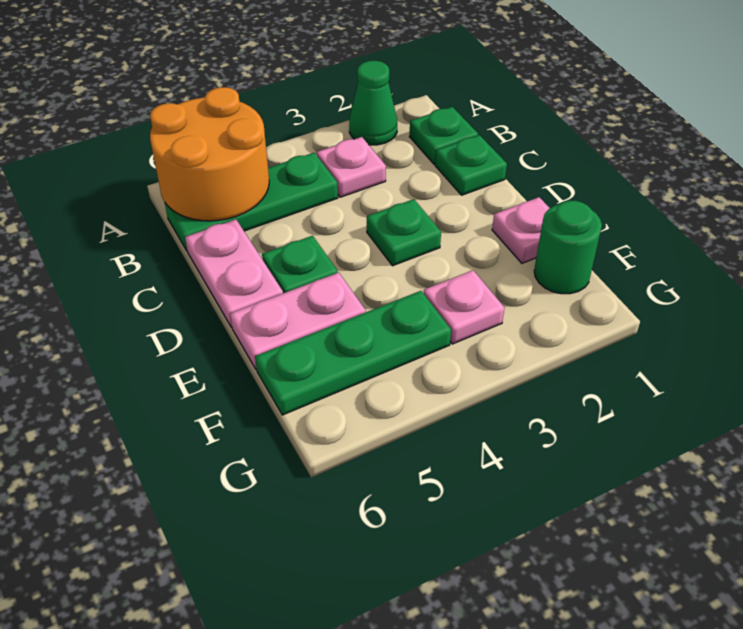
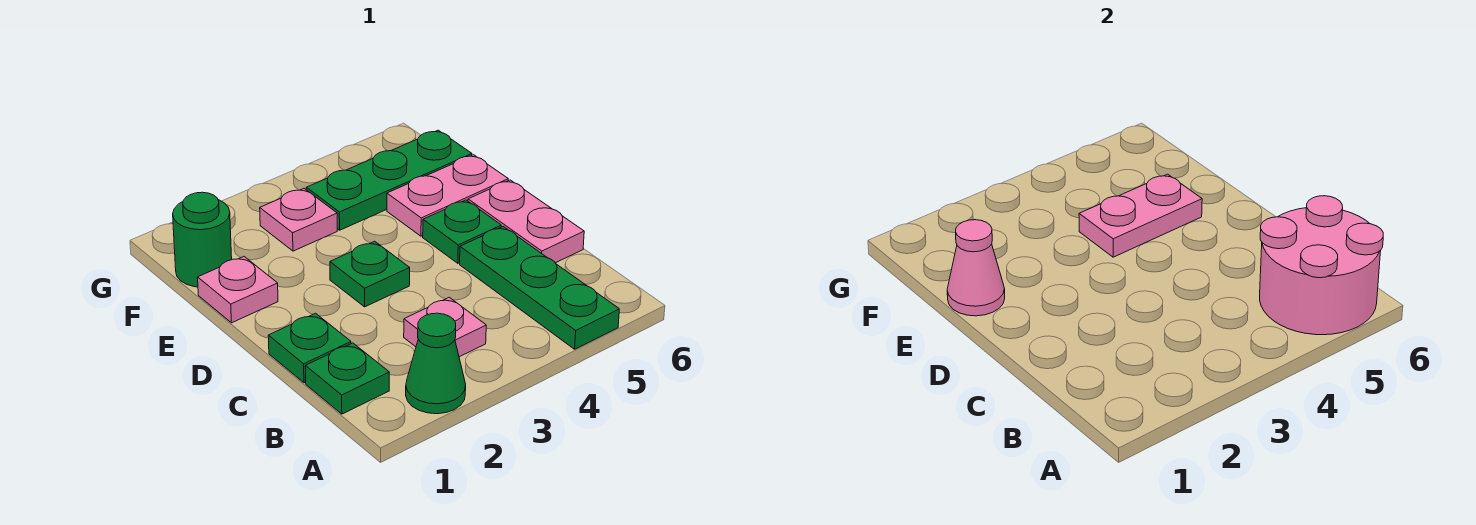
orange 2x2 round brick [150,87,269,221] -> pink 2x2 round brick [1260,196,1383,335]
green 1x3 plate [165,153,338,250] -> green 1x3 plate turned to [460,227,619,349]
none -> pink 1x1 cone [947,220,1005,316]
none -> pink 1x2 plate [1079,174,1202,257]

